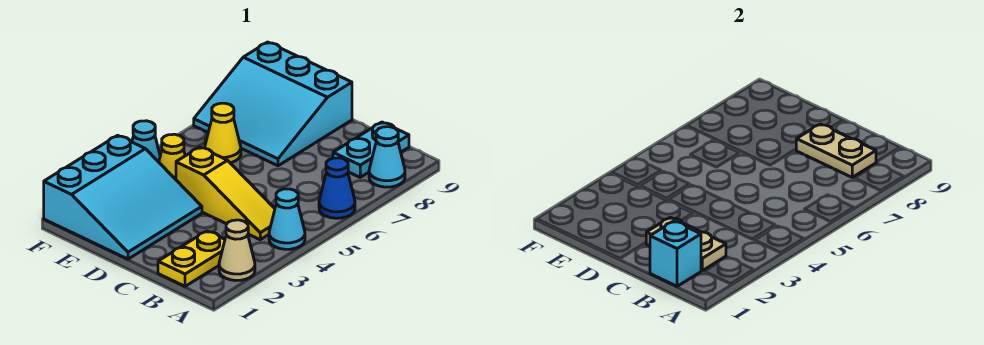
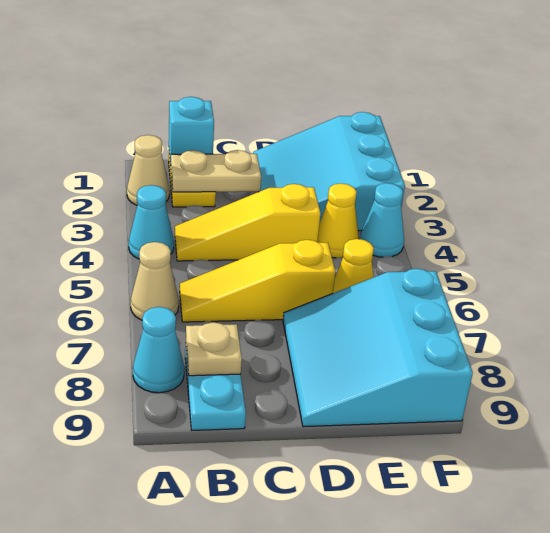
blue 1x1 cone [319,158,355,218] -> tan 1x1 cone [131,242,179,320]
none -> yellow 1x3 slope [180,240,335,322]
tan 1x2 plate [796,124,876,177] -> tan 1x1 plate [186,322,242,376]
cyan 3x3 slope [194,42,352,166] -> cyan 3x3 slope turned to [283,269,473,427]

